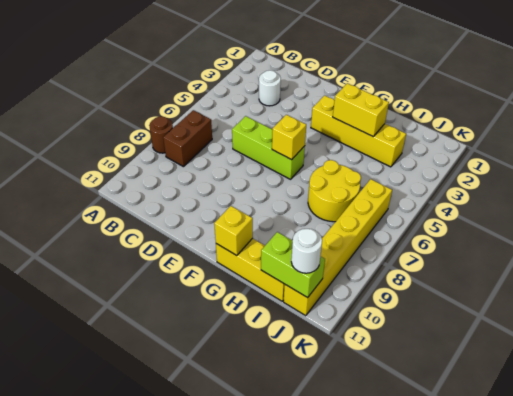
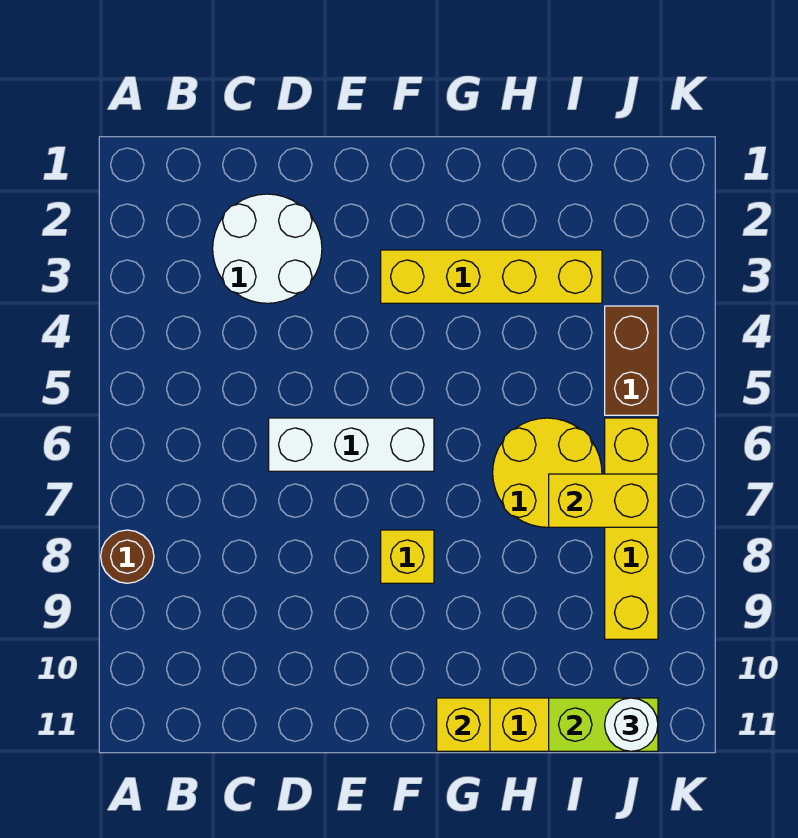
brown 1x2 brick [163,110,212,167] -> brown 1x2 brick moved to [605,306,658,415]
white 1x1 round brick [259,70,281,106] -> white 2x2 round brick [213,194,322,303]
lime 1x3 brick [232,116,305,179] -> white 1x3 brick [269,418,434,471]
yellow 1x1 brick [272,115,306,160] -> yellow 1x1 brick moved to [381,530,434,583]
yellow 1x2 brick [333,83,389,137] -> yellow 1x2 brick moved to [549,474,658,527]
yellow 1x6 brick [284,179,392,316] -> yellow 1x4 brick [605,418,658,639]

